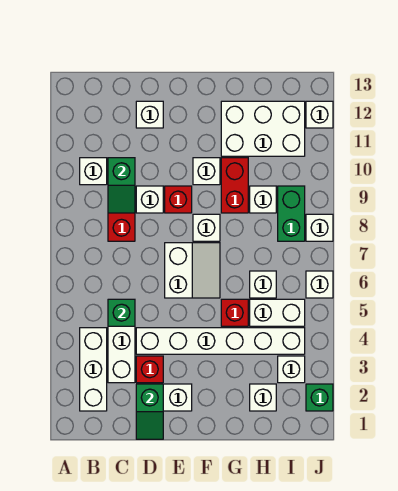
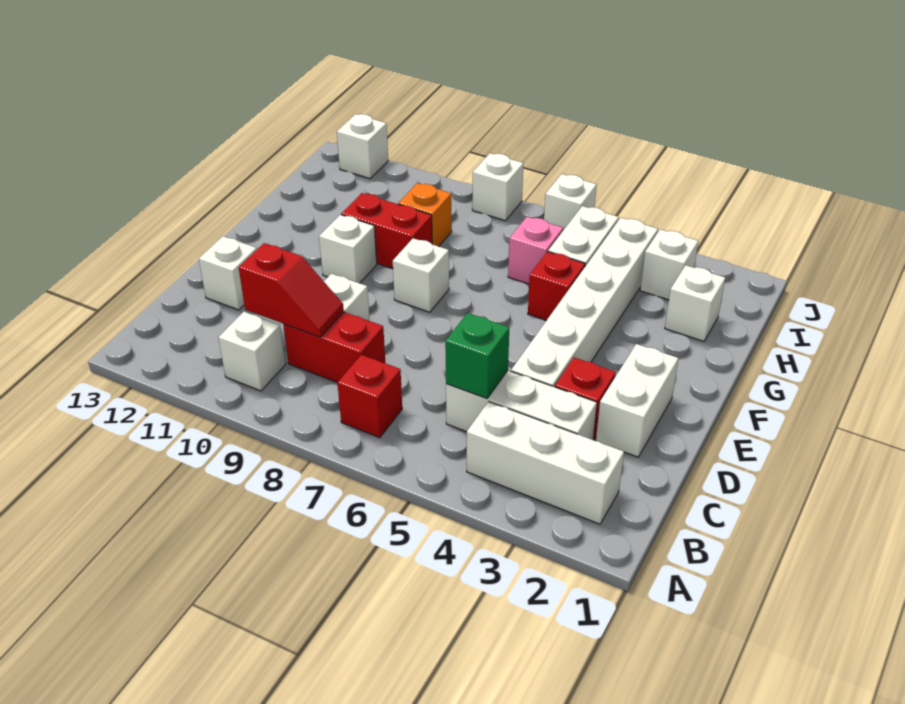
green 1x2 slope [108,158,135,213] -> red 1x2 slope [239,243,344,337]
green 1x2 slope [136,384,163,439] -> none
white 2x2 slope [165,243,220,298] -> none
red 1x1 brick [165,186,192,213] -> red 1x1 brick moved to [337,355,402,438]
white 2x3 brick [221,101,305,156] -> none
white 1x1 brick [250,271,276,298] -> pink 1x1 brick [508,217,563,284]
white 1x1 brick [250,186,276,213] -> orange 1x1 brick [398,183,452,246]
green 1x2 brick [278,186,305,241] -> none
green 1x1 brick [306,384,333,411] -> none

